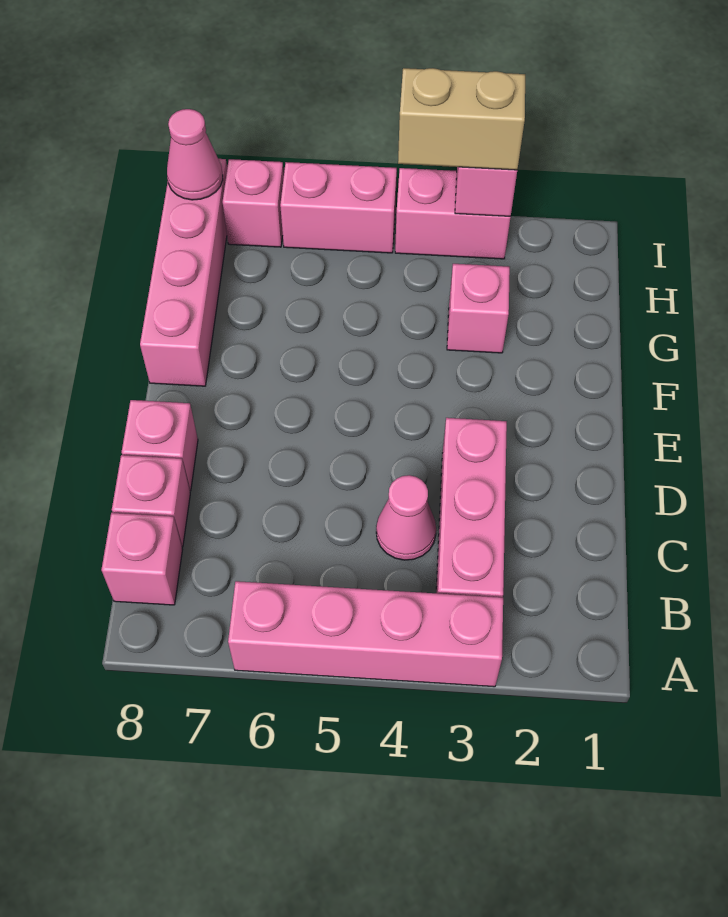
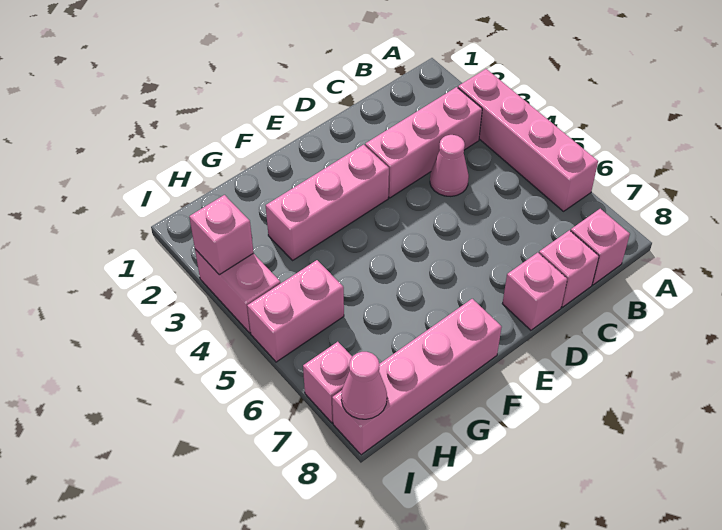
pink 1x1 brick [447,264,510,353] -> pink 1x3 brick [266,145,389,260]
tan 1x2 brick [398,68,525,170] -> none
pink 1x2 brick [280,162,397,253] -> pink 1x2 brick turned to [247,260,344,362]

